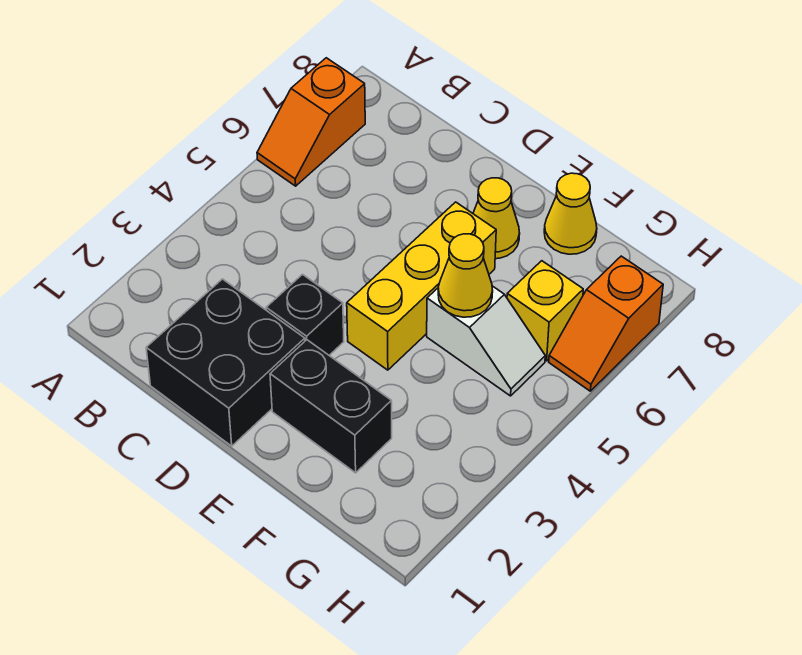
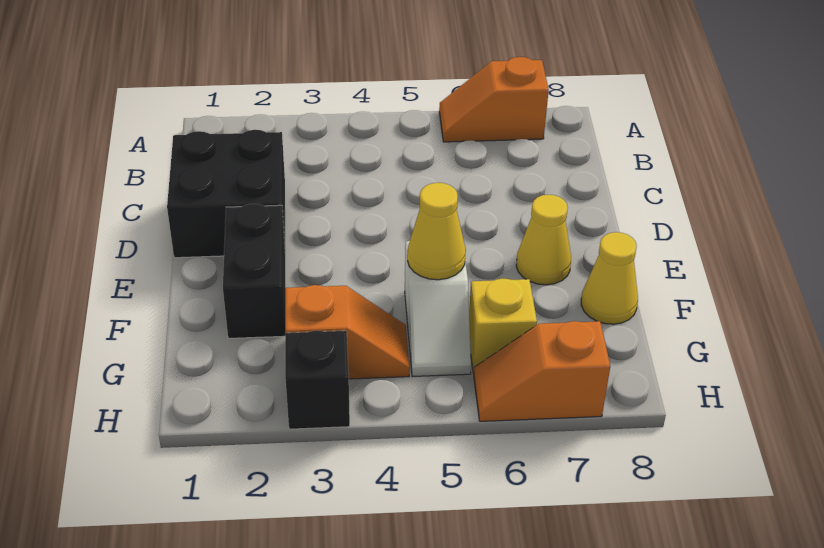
black 1x1 brick [266,275,344,355] -> black 1x1 brick moved to [285,331,350,429]
yellow 1x3 brick [347,202,496,370] -> none
none -> orange 1x2 slope [285,285,409,379]

